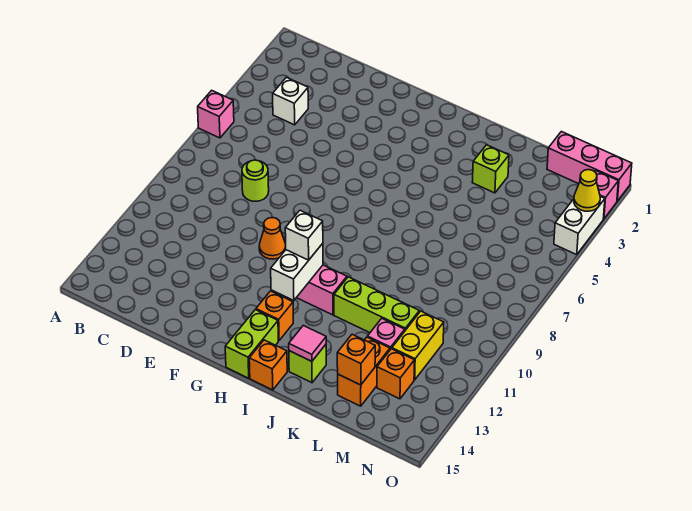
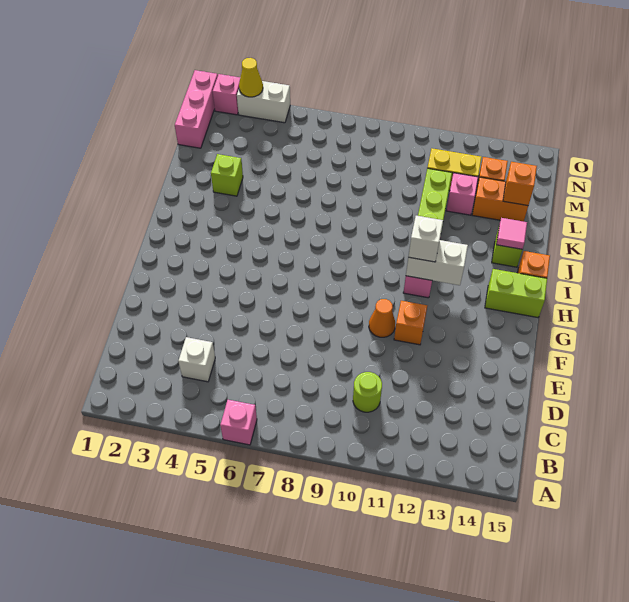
lime 1x1 round brick [242,160,269,201] -> lime 1x1 round brick moved to [353,372,382,412]
orange 1x1 brick [256,291,293,341] -> orange 1x1 brick moved to [394,301,427,345]

